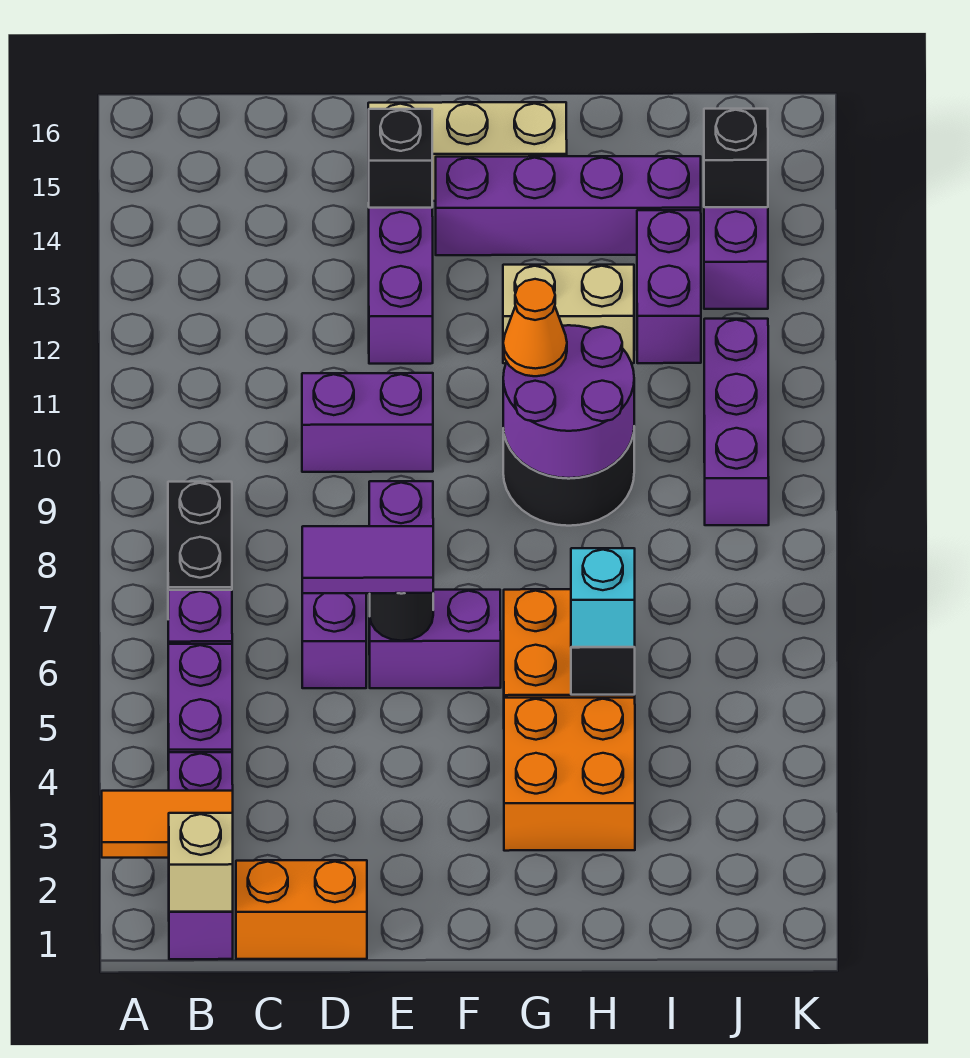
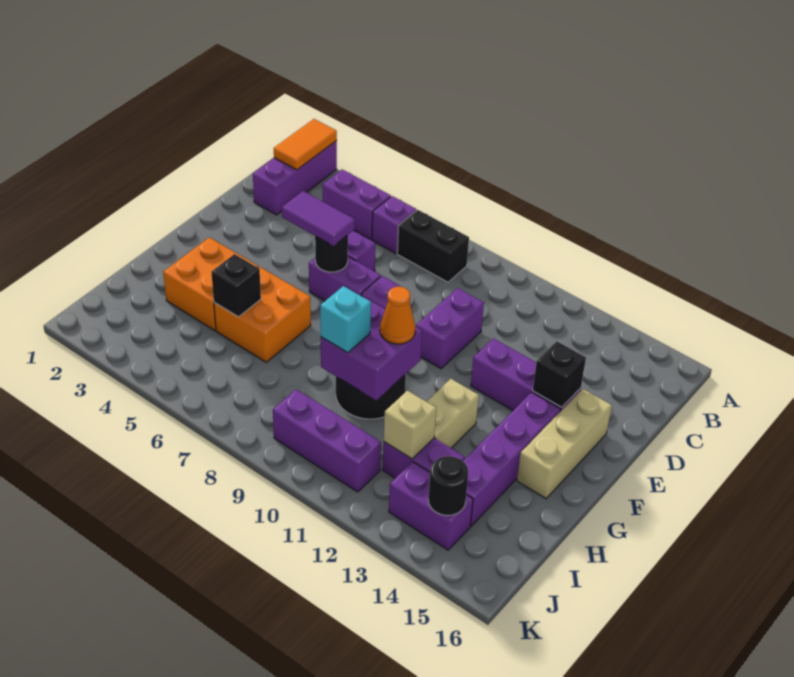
purple 1x3 brick [169,752,233,959] -> purple 1x3 brick turned to [253,141,337,215]
tan 1x1 brick [169,813,233,912] -> tan 1x1 brick moved to [384,391,436,459]
orange 1x2 brick [236,860,367,959] -> none
purple 1x2 tile [302,526,433,594] -> purple 1x2 tile turned to [282,191,355,246]
purple 1x2 brick [369,590,501,688] -> purple 1x2 brick turned to [309,257,381,301]
purple 2x2 round brick [503,325,634,478] -> purple 2x2 brick [321,298,422,400]
cyan 1x1 brick [571,548,635,647] -> cyan 1x1 brick moved to [320,286,371,353]
black 1x1 brick [704,109,768,207] -> black 1x1 round brick [428,456,468,516]

